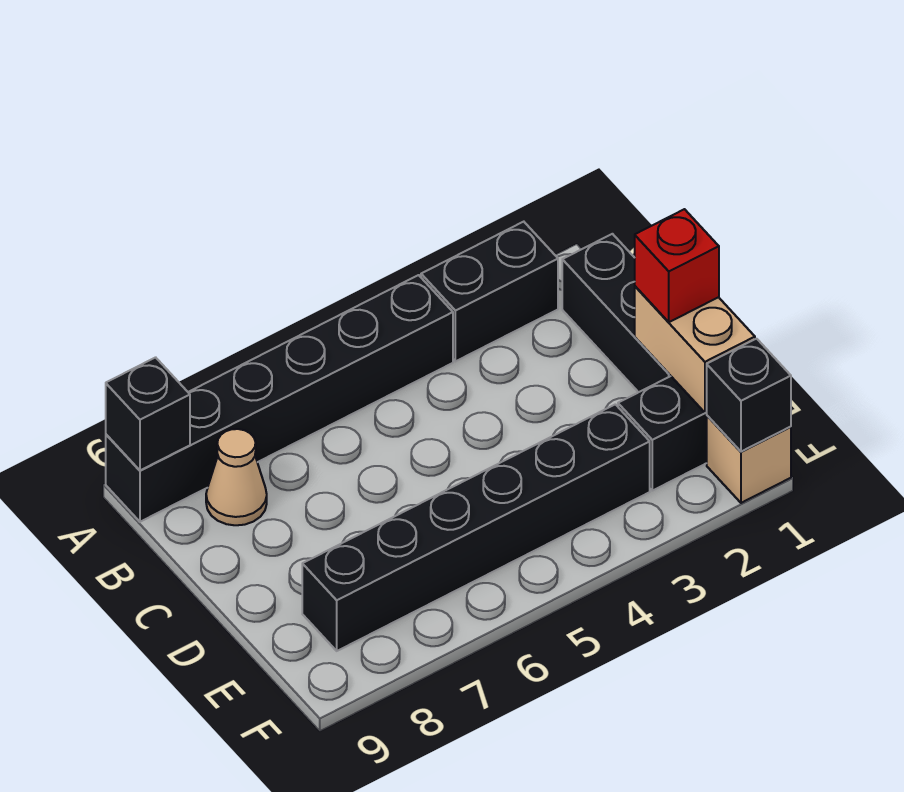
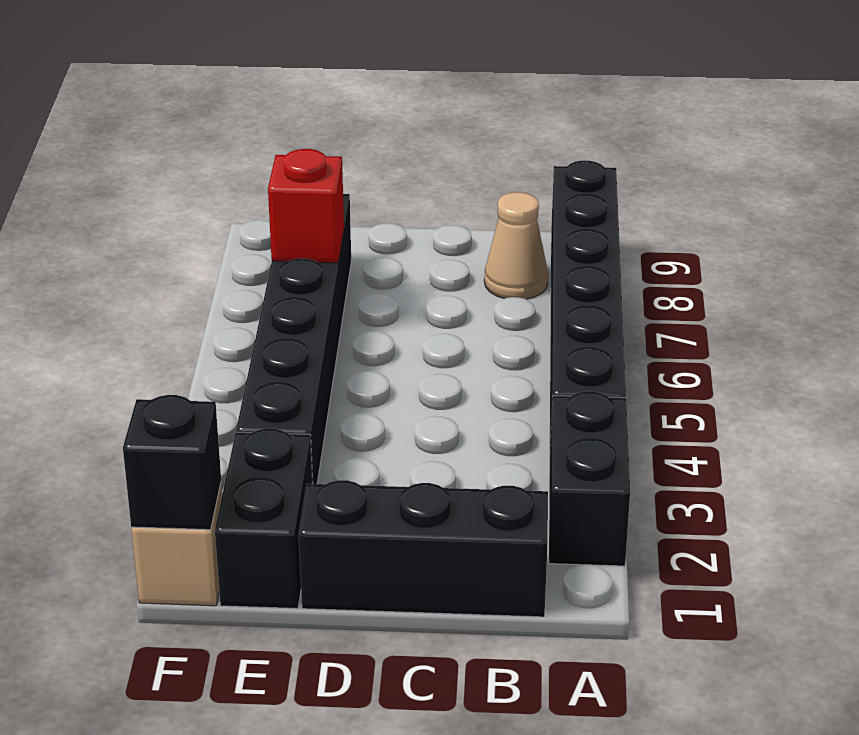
black 1x1 brick [106,357,190,470] -> none
tan 1x2 brick [635,286,755,413] -> none
red 1x1 brick [635,209,719,322] -> red 1x1 brick moved to [268,149,344,263]

